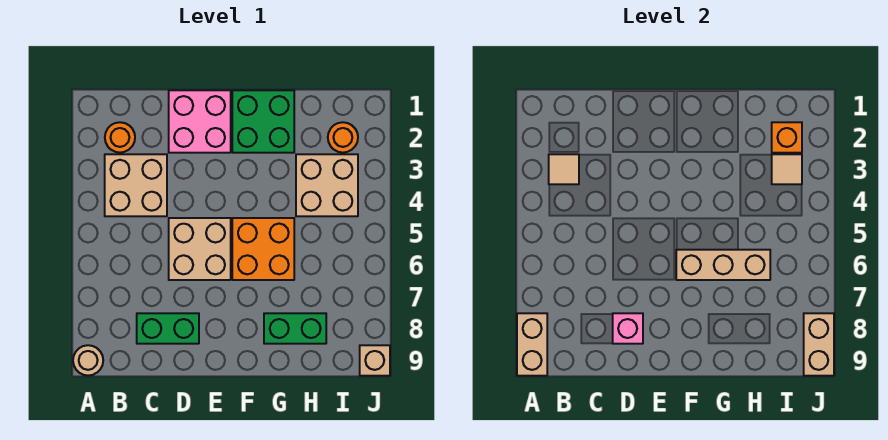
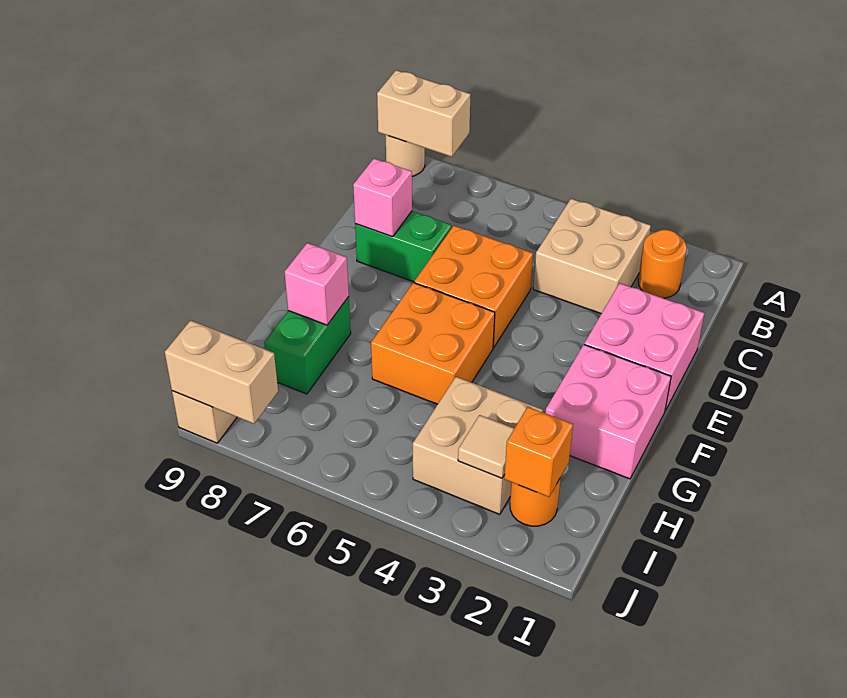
tan 1x1 tile [549,154,579,184] -> none
green 1x2 brick [137,313,199,344] -> green 1x2 brick turned to [355,211,452,282]
tan 2x2 brick [169,218,231,280] -> orange 2x2 brick [414,226,533,348]
green 2x2 brick [232,90,294,153] -> pink 2x2 brick [546,345,671,479]
tan 1x3 brick [676,250,770,280] -> none
none -> pink 1x1 brick [285,243,349,325]

